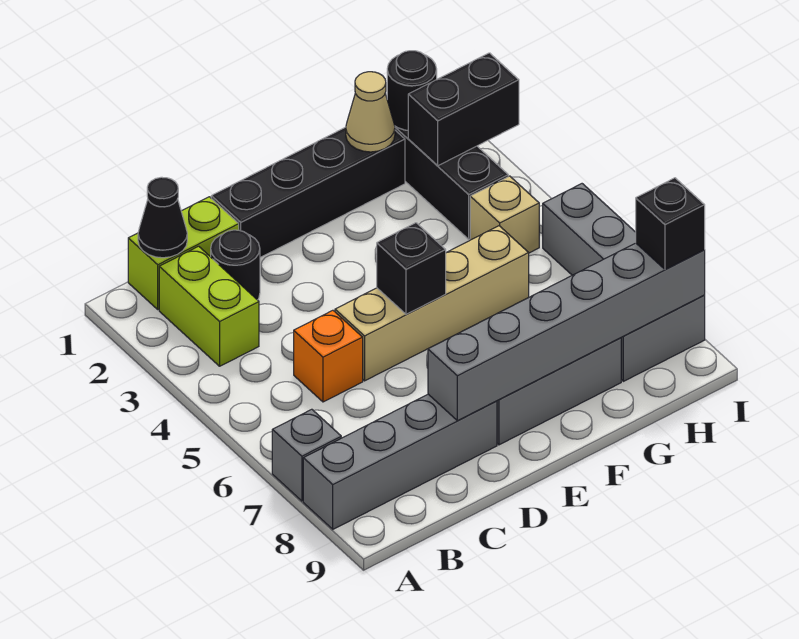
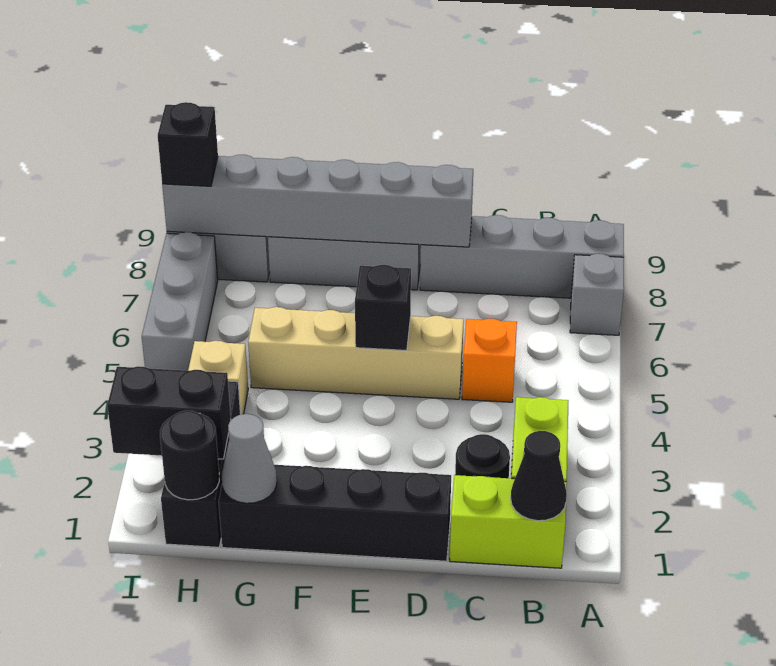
tan 1x1 cone [346,72,395,152] -> grey 1x1 cone [222,414,277,503]

